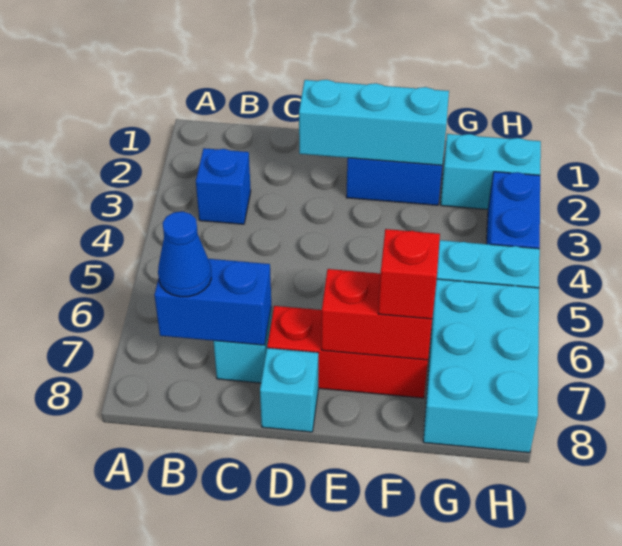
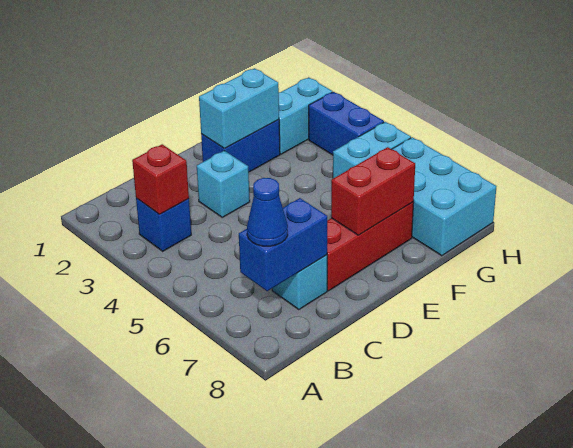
cyan 1x3 brick [299,80,449,165] -> cyan 1x2 brick [199,68,279,149]
cyan 1x1 brick [260,348,318,432] -> cyan 1x1 brick moved to [197,151,250,217]
red 1x1 brick [378,229,440,319] -> red 1x1 brick moved to [132,144,189,214]

